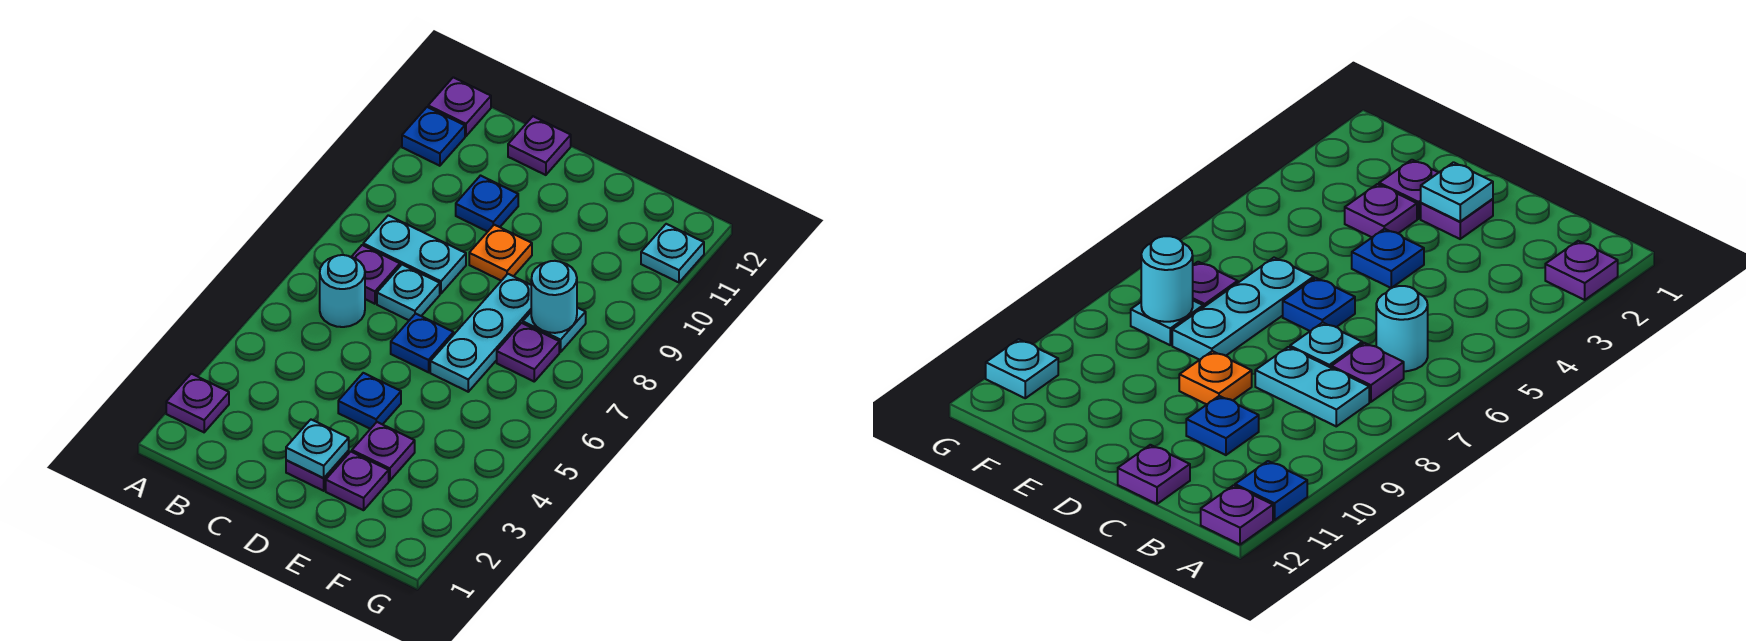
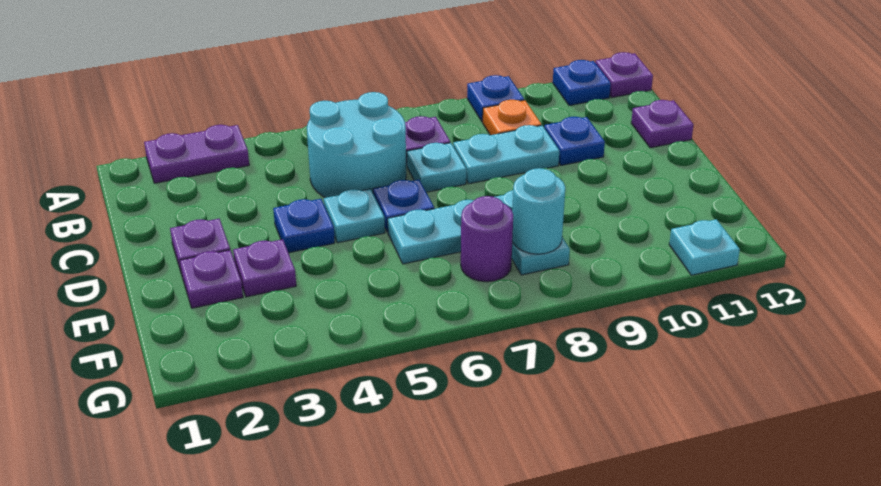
purple 1x1 plate [166,374,229,432] -> purple 1x2 plate [144,125,249,183]
none -> blue 1x1 plate [467,75,524,122]
cyan 1x1 round brick [320,255,365,327] -> cyan 2x2 round brick [307,92,406,198]
cyan 1x2 plate [363,215,466,294] -> cyan 1x2 plate turned to [453,125,559,184]
cyan 1x1 plate [286,420,349,478] -> cyan 1x1 plate moved to [324,189,385,243]
orange 1x1 plate [469,225,532,281] -> orange 1x1 plate moved to [483,100,541,135]
purple 1x1 plate [497,323,559,381] -> purple 1x1 round brick [461,196,513,282]

